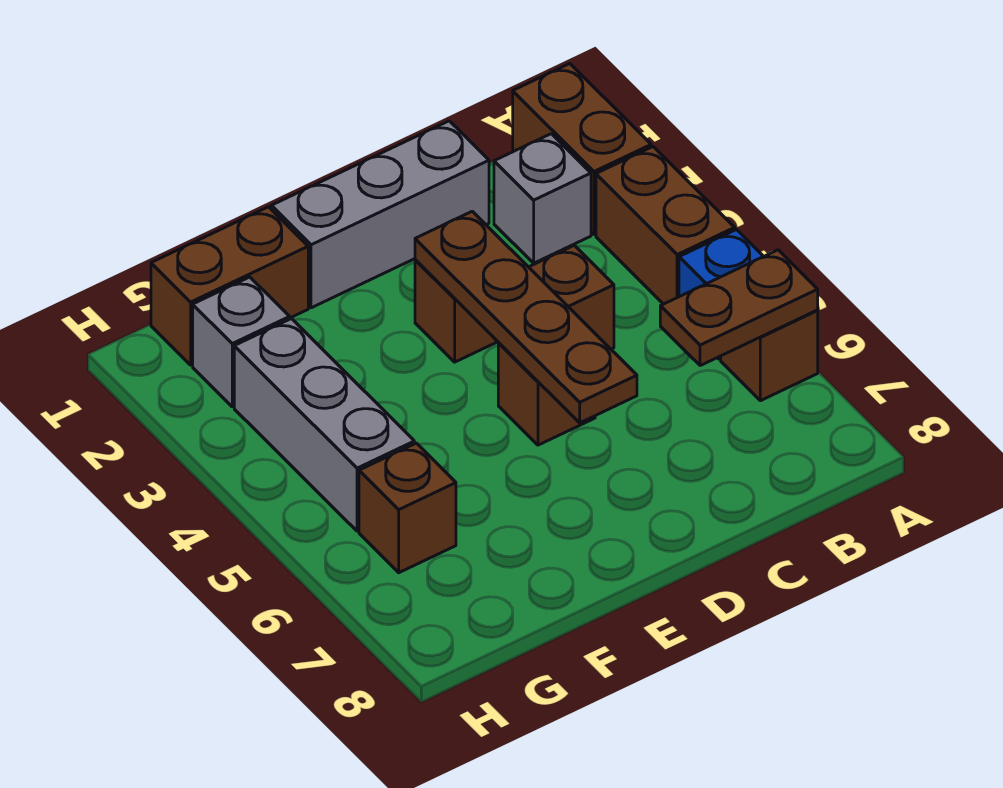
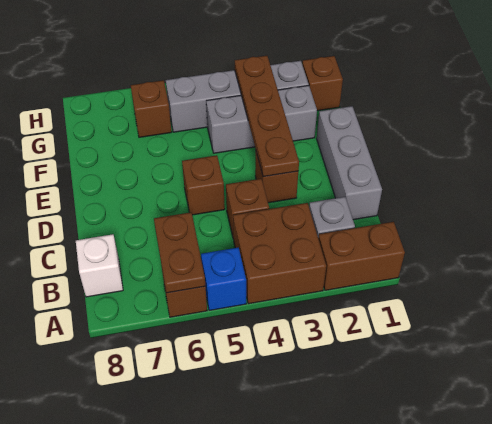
brown 1x2 brick [596,147,735,304] -> brown 2x2 brick [233,203,326,304]
none -> white 1x1 brick [76,234,123,297]
brown 1x4 plate [415,211,637,423] -> brown 1x4 plate turned to [235,56,299,177]
brown 1x2 brick [151,207,308,365] -> brown 1x1 brick [302,56,343,111]
none -> grey 1x3 brick [206,86,317,153]

